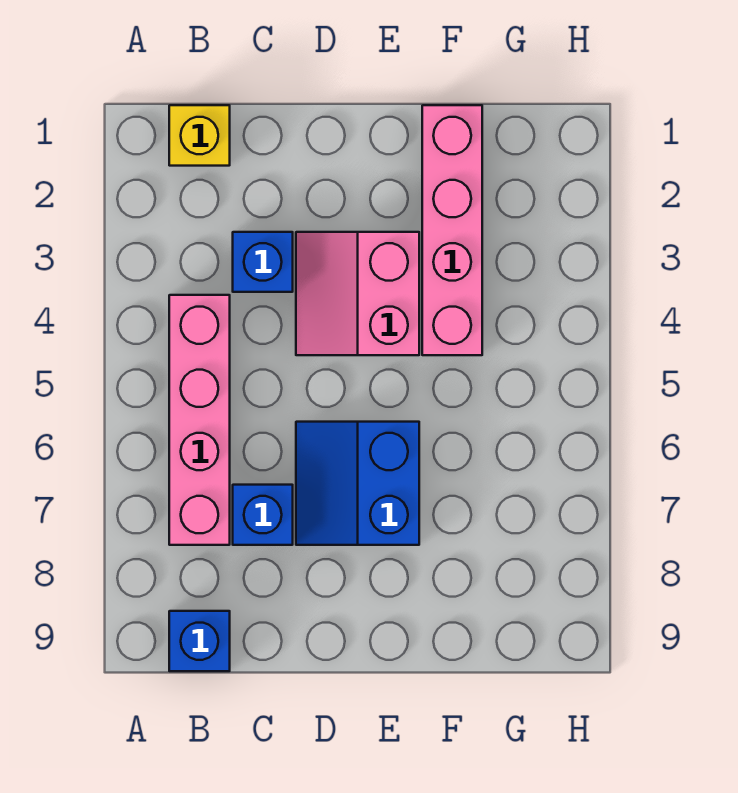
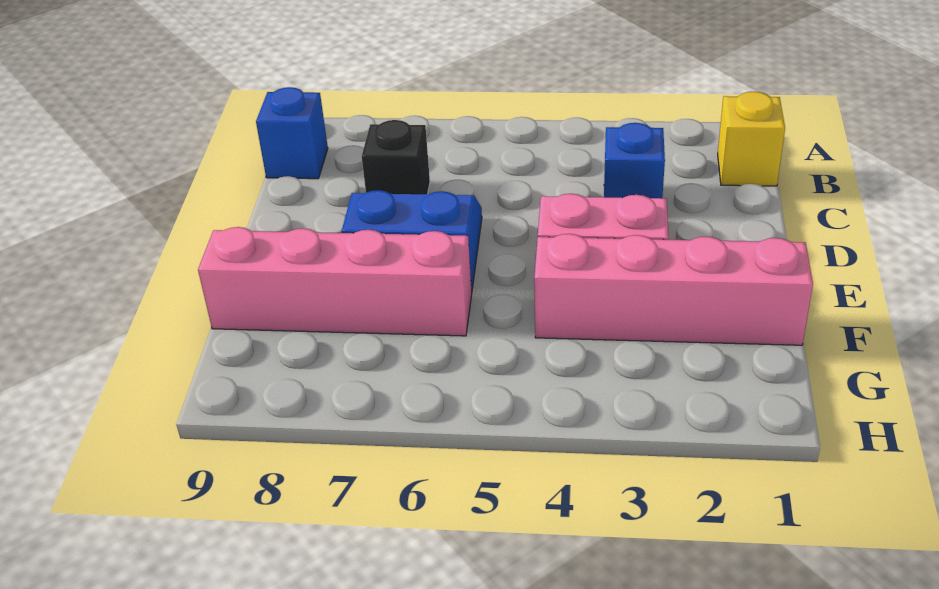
pink 1x4 brick [169,295,230,545] -> pink 1x4 brick moved to [198,227,472,336]
blue 1x1 brick [233,485,293,545] -> black 1x1 brick [362,120,430,194]

